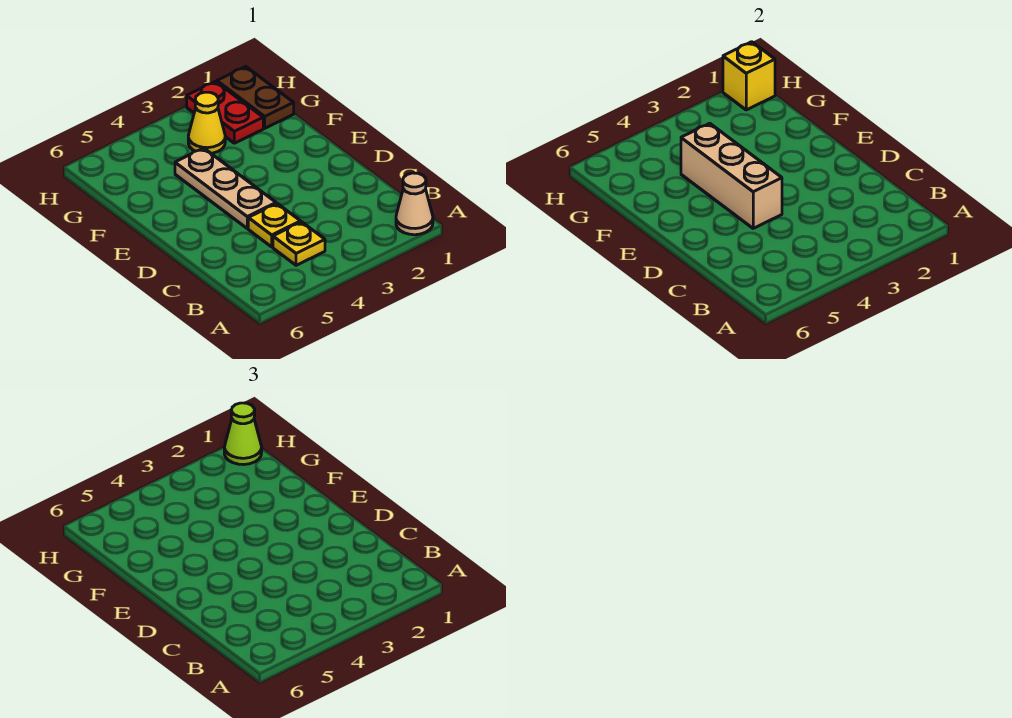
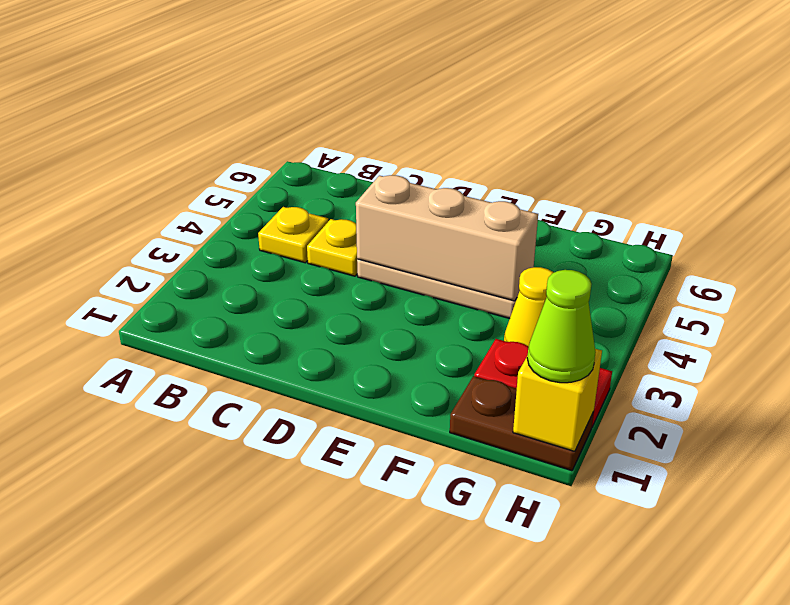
tan 1x1 cone [396,173,433,235] -> none

